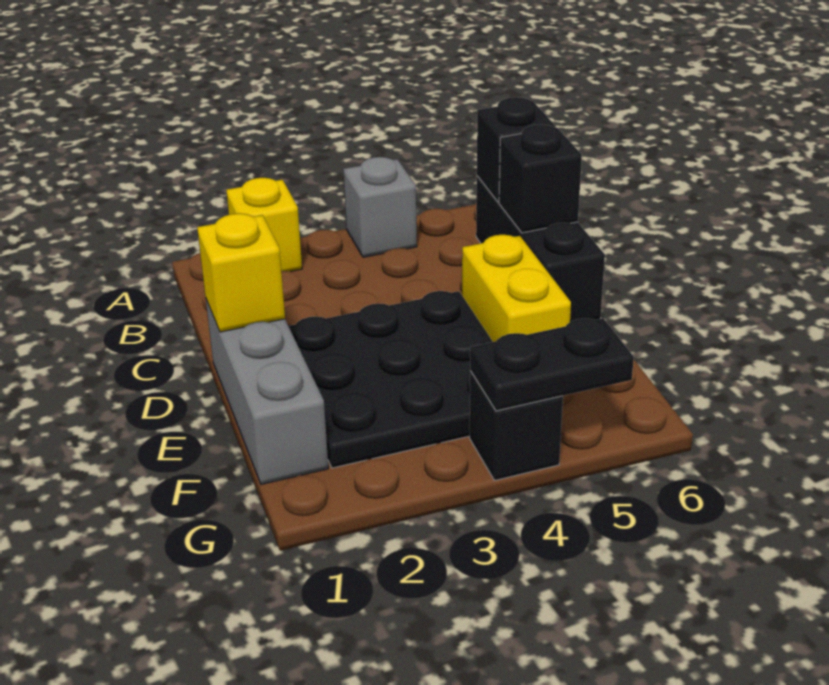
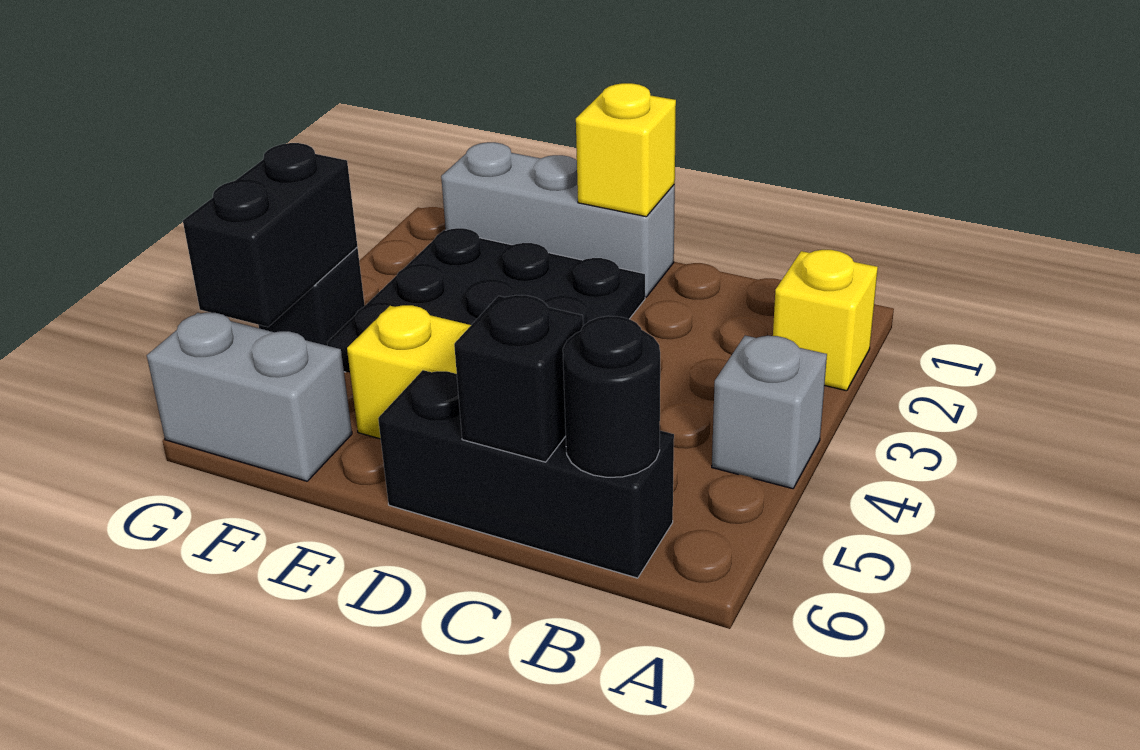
black 1x1 brick [477,97,556,202] -> black 1x1 round brick [563,316,660,477]
none -> grey 1x2 brick [147,312,352,481]
black 1x2 plate [470,318,634,411] -> black 1x2 brick [183,143,358,327]

